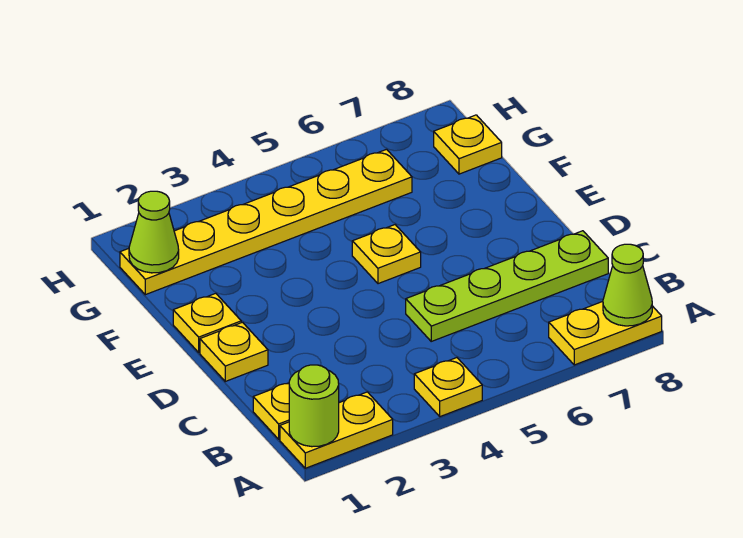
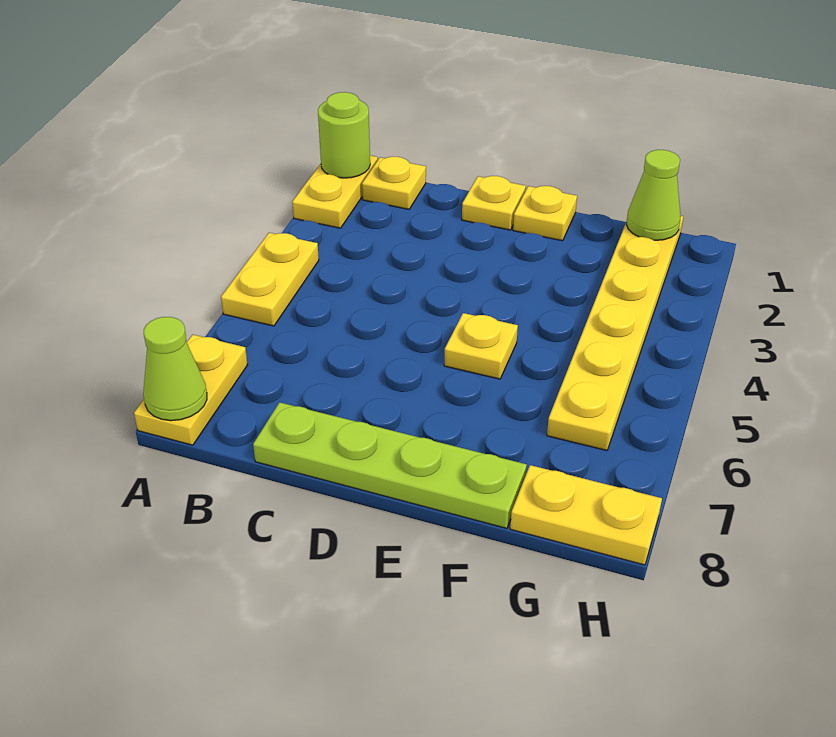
yellow 1x1 plate [414,358,482,417] -> yellow 1x2 plate [221,233,319,326]
lime 1x4 plate [406,231,608,341] -> lime 1x4 plate turned to [253,402,527,528]
yellow 1x1 plate [434,115,502,174] -> yellow 1x2 plate [510,465,662,565]

